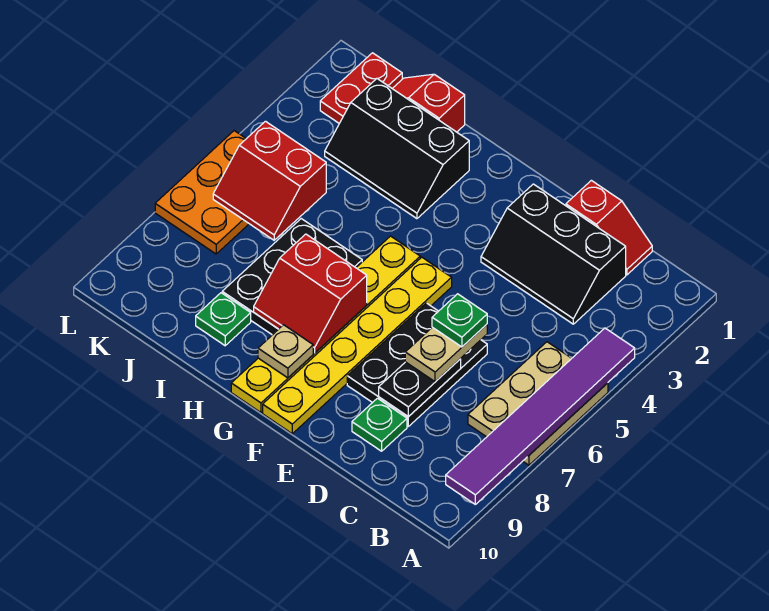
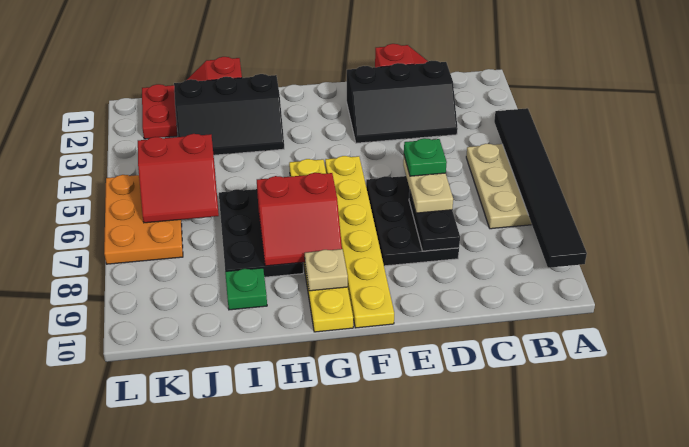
purple 1x6 tile [446,328,635,504] -> black 1x6 tile [494,108,587,268]
green 1x1 plate [352,398,407,451] -> none

